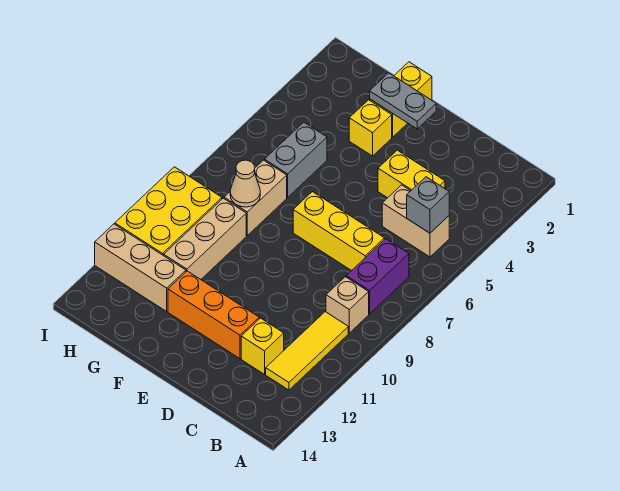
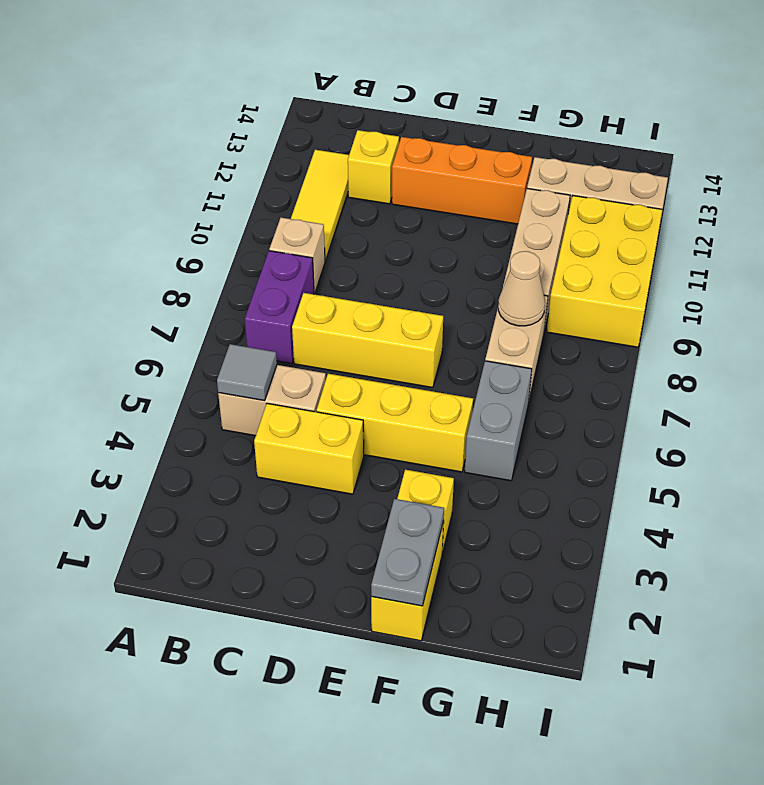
grey 1x1 brick [407,177,449,233] -> grey 1x1 tile [217,344,277,401]
none -> yellow 1x3 brick [317,374,473,472]
grey 1x2 plate [370,73,436,129] -> grey 1x2 plate turned to [371,499,444,606]

